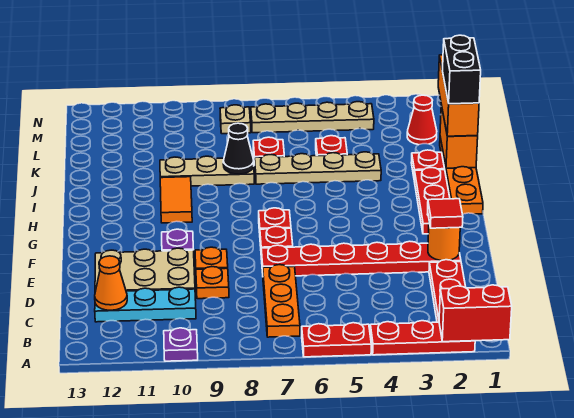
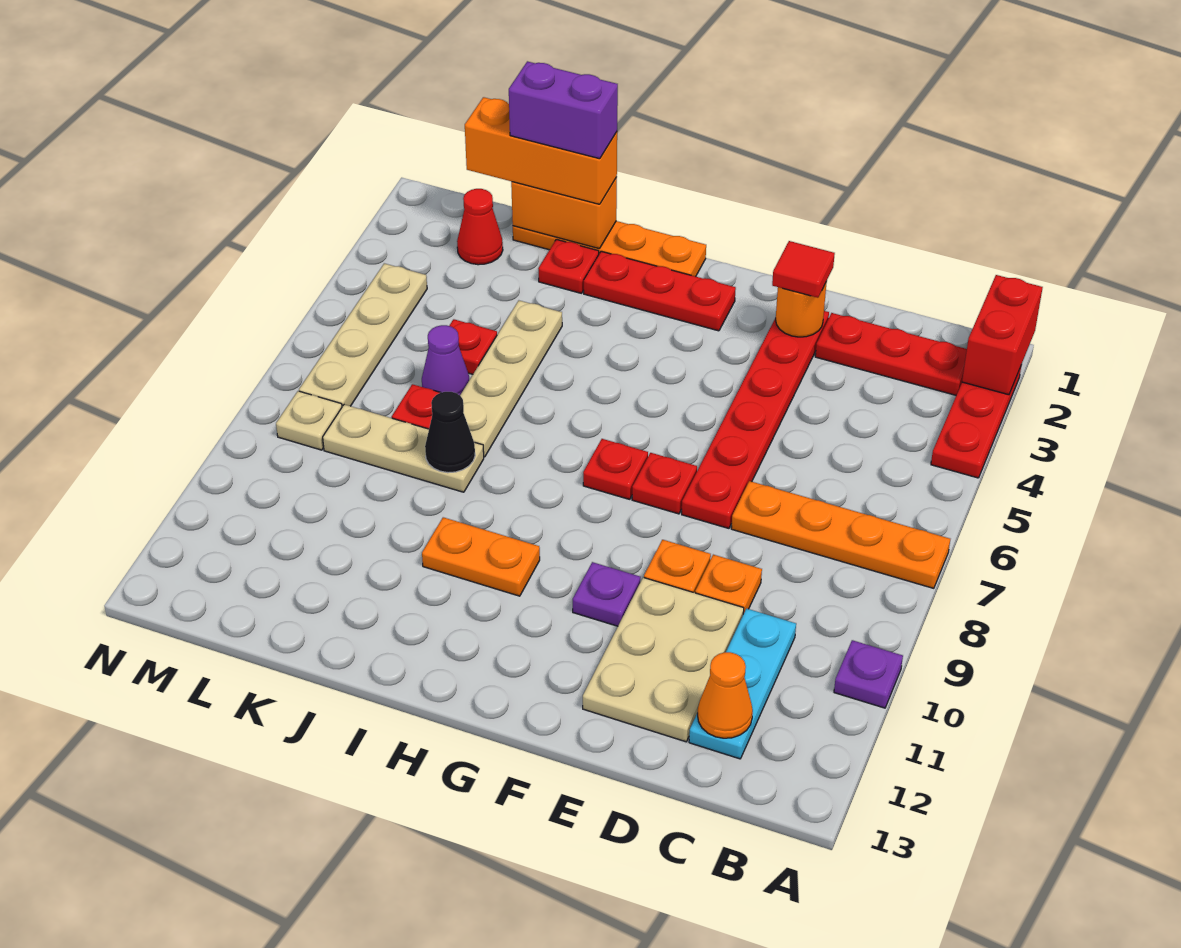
red 1x2 plate [302,323,371,357] -> none
orange 1x3 plate [263,265,300,337] -> orange 1x4 plate [731,481,950,588]
orange 1x2 tile [160,177,192,223] -> orange 1x2 plate [422,517,540,596]
black 1x2 brick [442,35,481,104] -> purple 1x2 brick [509,61,618,159]
tan 1x3 plate [160,156,254,186] -> tan 1x3 plate turned to [323,404,484,492]
none -> purple 1x1 cone [422,325,469,395]

